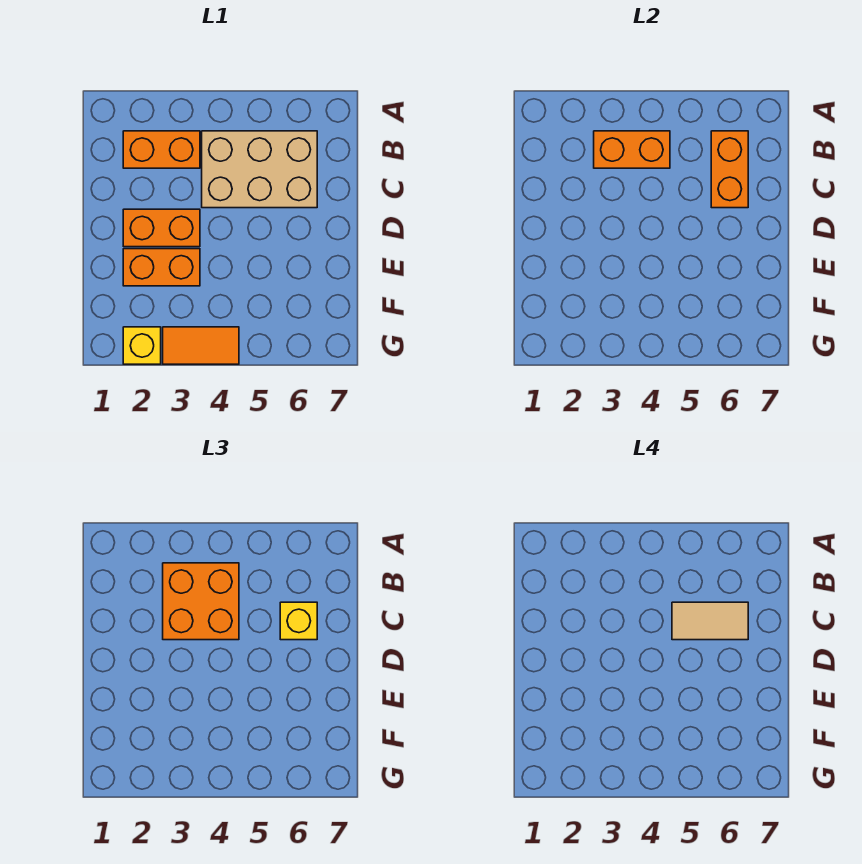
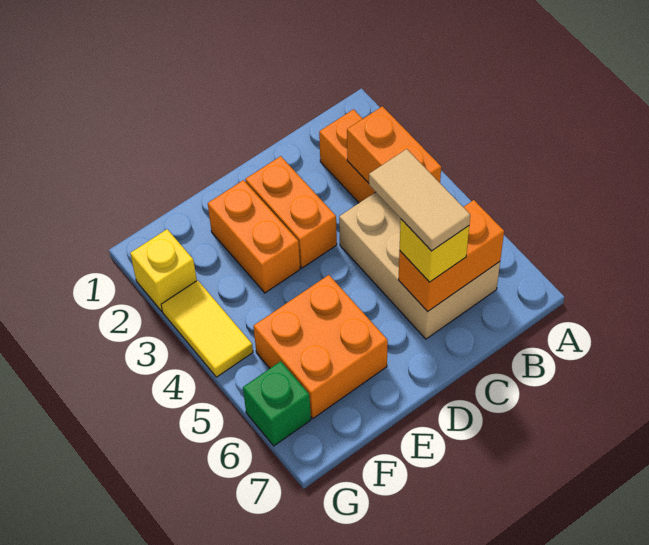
orange 2x2 brick [163,563,239,640] -> orange 2x2 brick moved to [253,275,388,418]
orange 1x2 tile [163,327,239,364] -> yellow 1x2 tile [161,280,253,377]
none -> green 1x1 brick [243,361,311,446]

